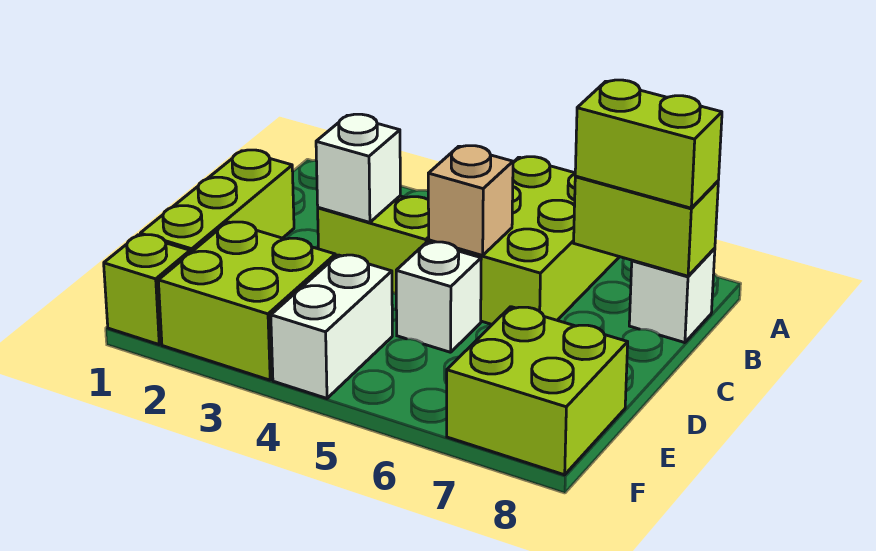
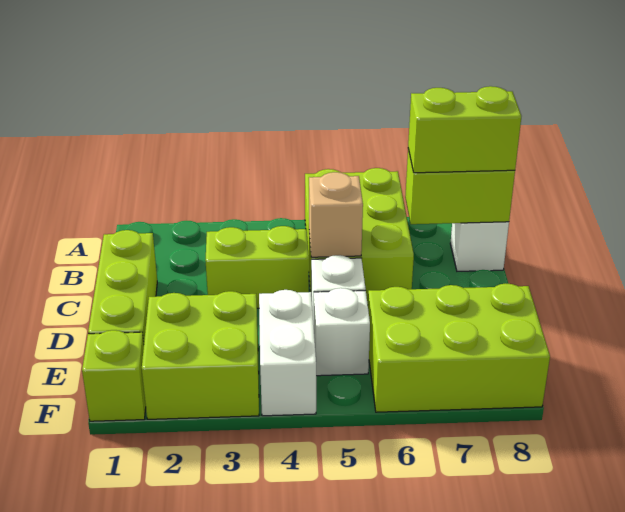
white 1x1 brick [316,114,400,222] -> white 1x1 brick moved to [314,288,370,376]
lime 2x2 brick [447,307,628,475] -> lime 2x3 brick [368,283,550,412]

